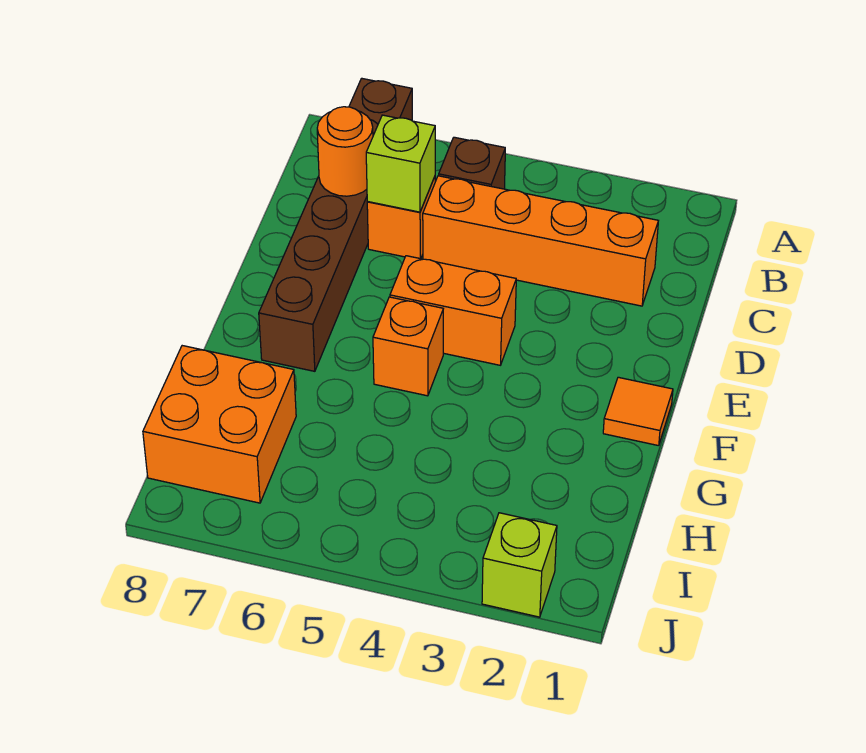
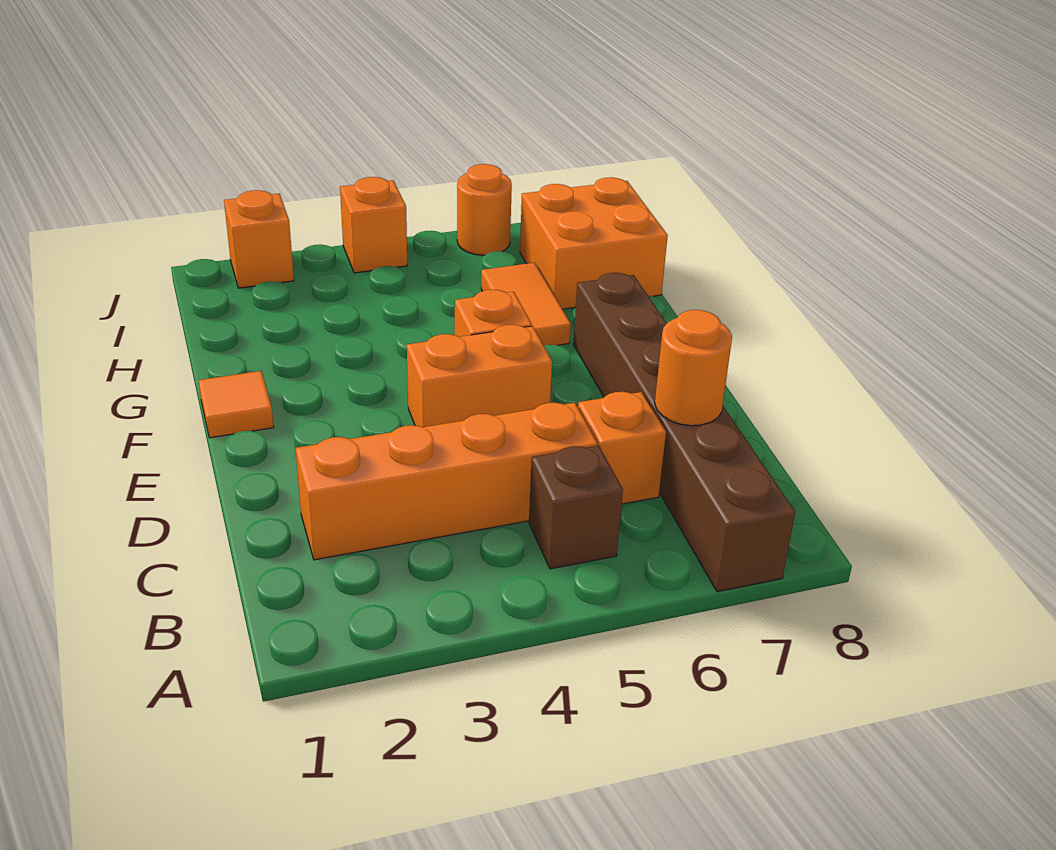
lime 1x1 brick [366,115,435,212] -> none
none -> orange 1x2 tile [481,263,571,346]
lime 1x1 brick [482,513,557,617] -> orange 1x1 brick [224,190,294,288]
none -> orange 1x1 brick [340,177,407,273]
none -> orange 1x1 round brick [457,164,512,255]

